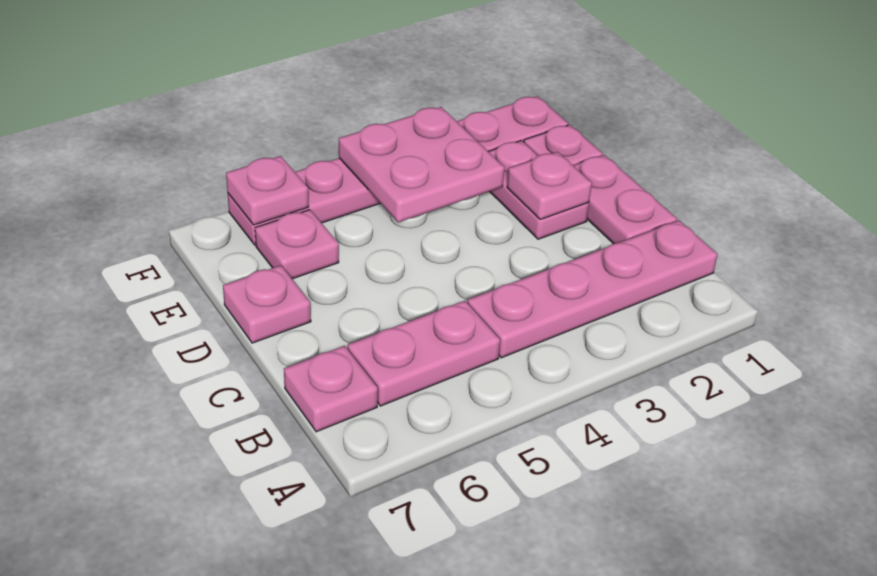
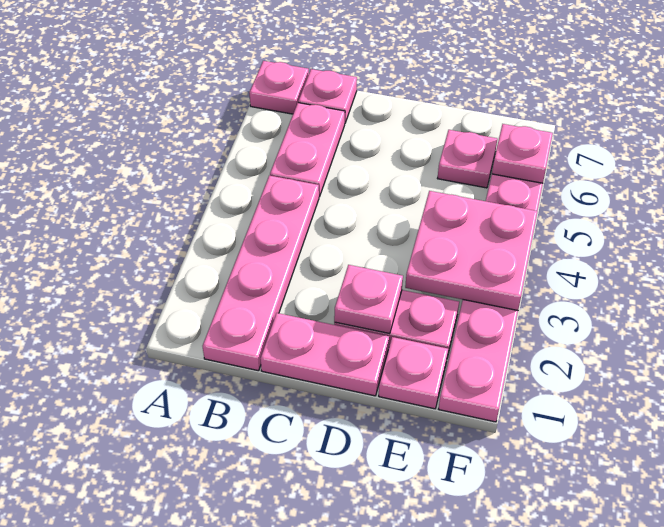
pink 1x1 plate [223,265,311,343] -> pink 1x1 plate moved to [249,61,309,114]

